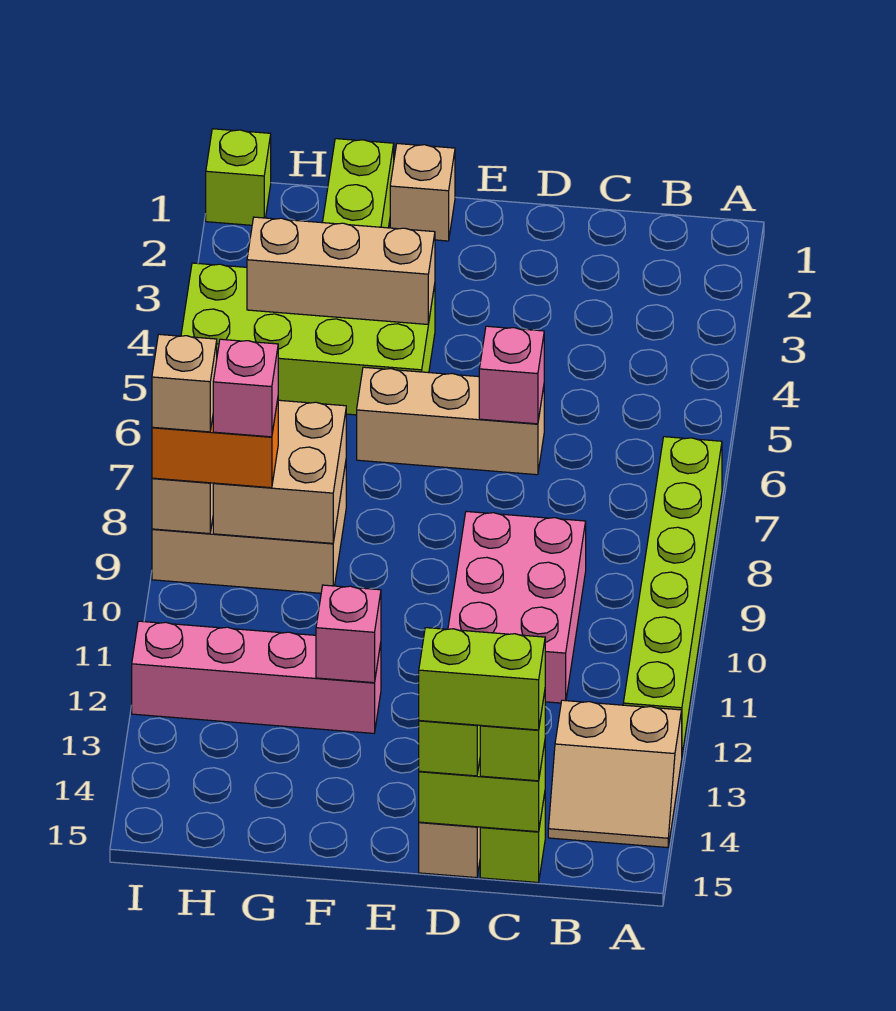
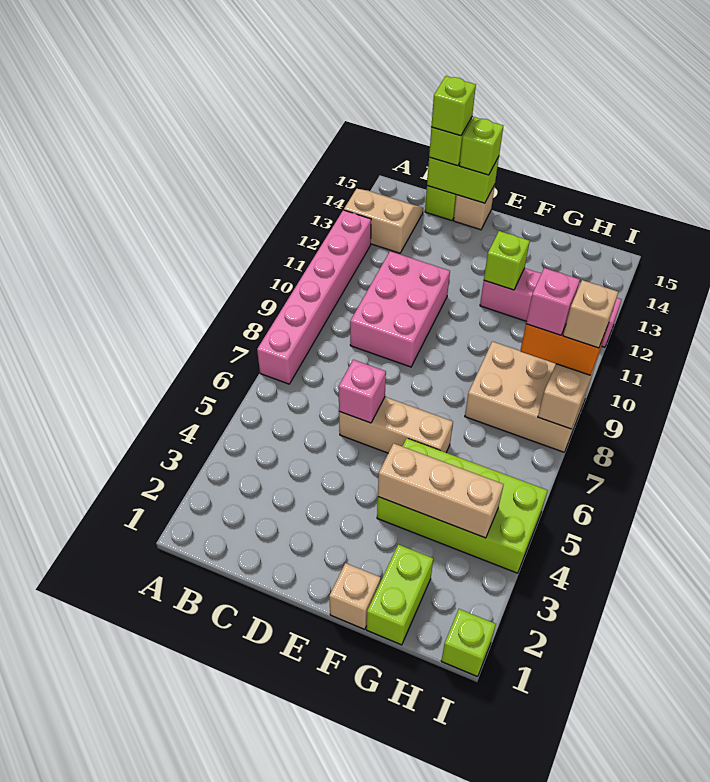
lime 1x6 brick [623,437,722,754] -> pink 1x6 brick [257,210,371,384]
lime 1x2 brick [419,628,545,730] -> lime 1x1 brick [431,76,476,136]
pink 1x1 brick [316,585,381,683] -> lime 1x1 brick [484,231,530,290]
tan 2x2 brick [213,400,346,543] -> none

